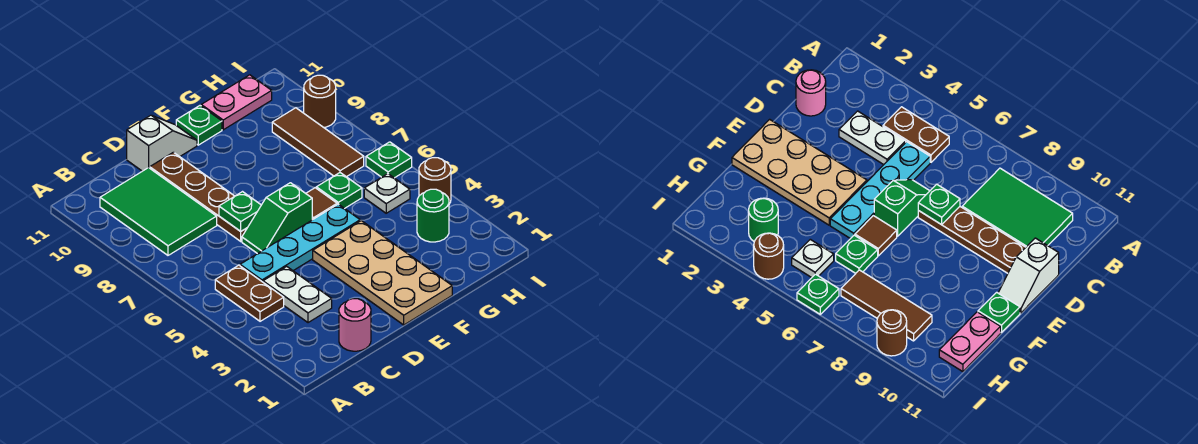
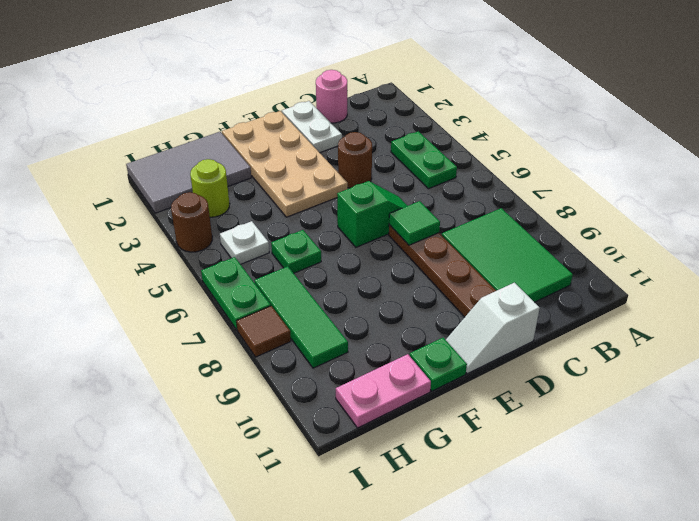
brown 1x2 plate [215,265,284,321] -> green 1x2 plate [391,131,457,189]
white 1x2 plate [263,266,332,323] -> white 1x2 plate moved to [282,101,342,153]
cyan 1x4 plate [240,204,360,282] -> none
green 1x1 plate [219,192,261,231] -> green 1x1 tile [389,201,440,245]
brown 1x1 tile [306,188,337,220] -> brown 1x1 tile moved to [236,306,291,357]
none -> grey 2x3 tile [126,132,251,213]
green 1x1 round brick [417,189,449,242] -> lime 1x1 round brick [190,159,230,217]
brown 1x3 tile [272,108,364,177] -> green 1x3 tile [254,266,348,368]
green 1x1 plate [366,142,412,178] -> green 1x2 plate [201,257,271,330]
brown 1x1 round brick [304,75,336,127] -> brown 1x1 round brick moved to [338,132,372,188]

